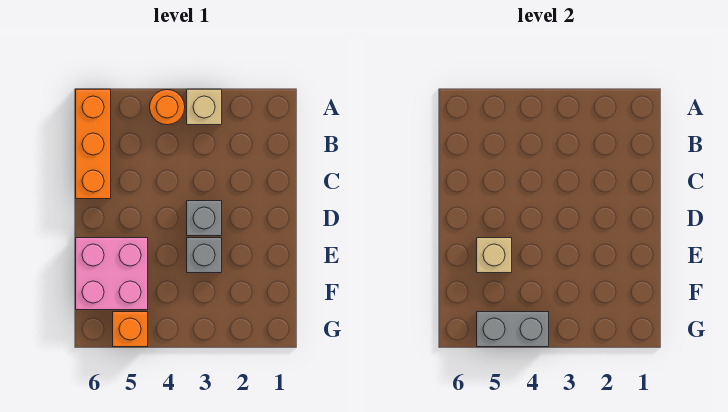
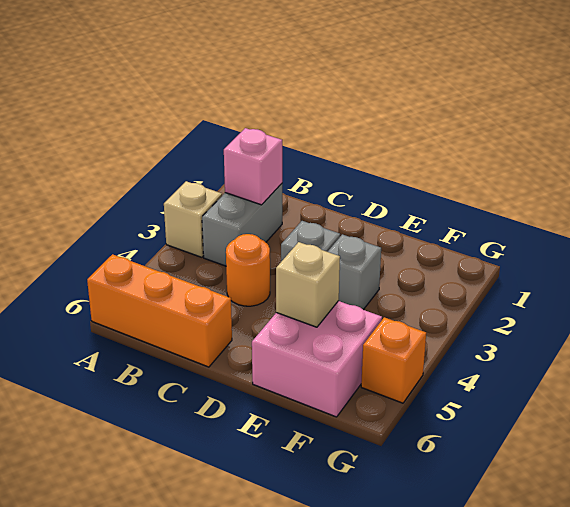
orange 1x1 round brick [150,90,185,125] -> orange 1x1 round brick moved to [226,234,270,306]
none -> pink 1x1 brick [224,128,282,205]
grey 1x2 brick [477,312,549,347] -> grey 1x2 brick moved to [202,184,282,266]

